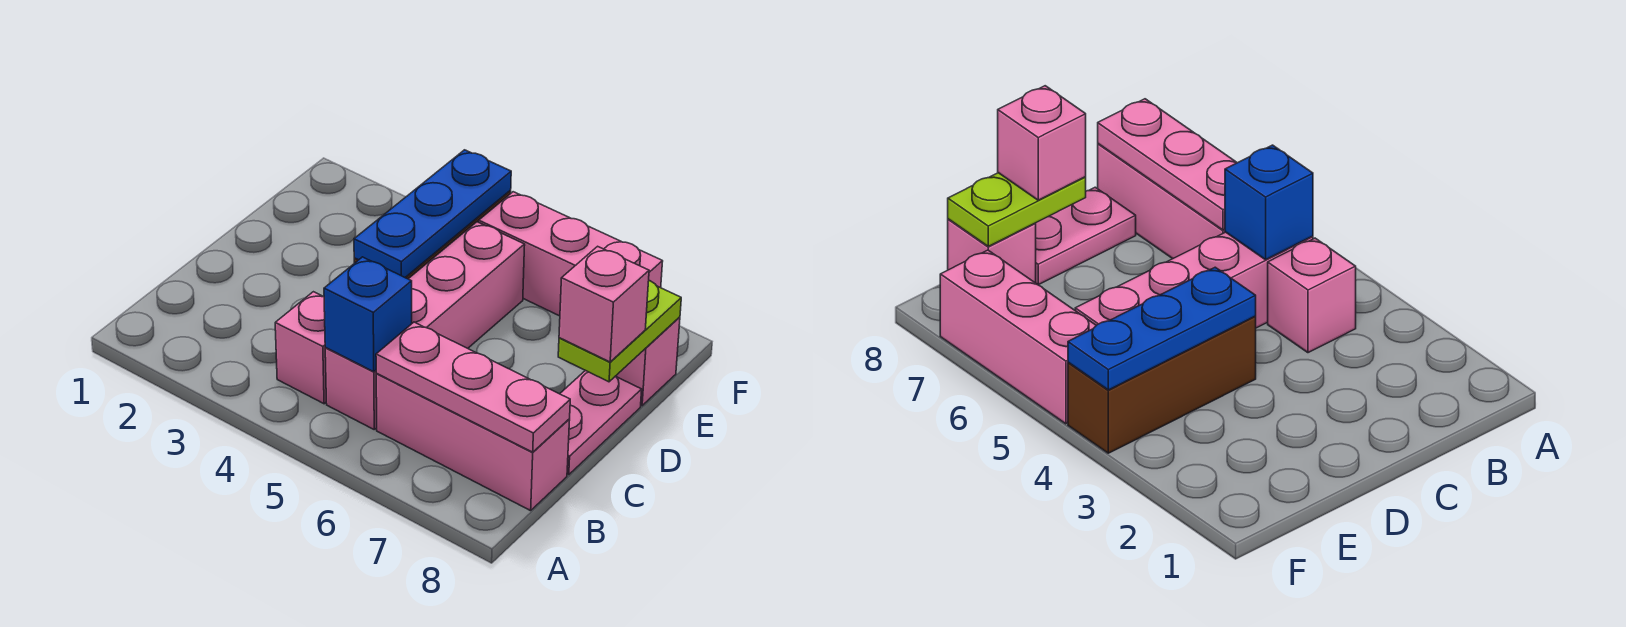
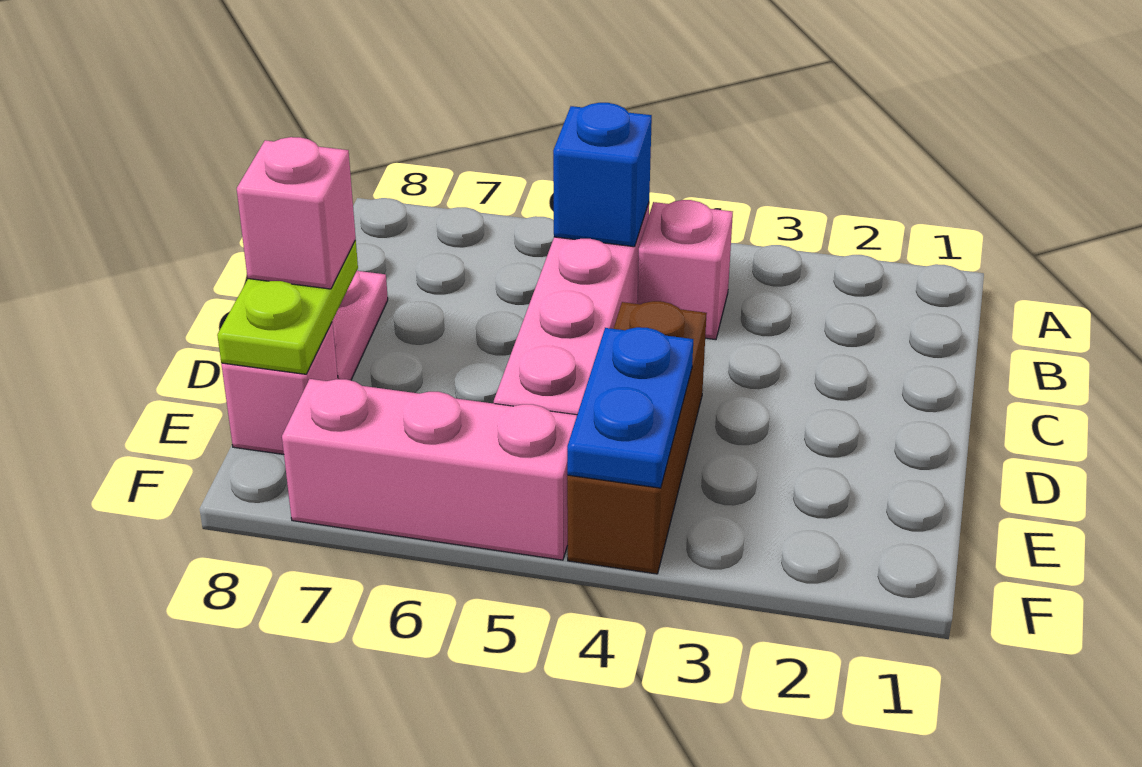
pink 1x3 brick [376,374,570,511] -> none
pink 1x3 plate [376,322,570,452] -> none
blue 1x3 plate [354,150,511,277] -> blue 1x2 plate [567,327,693,488]

